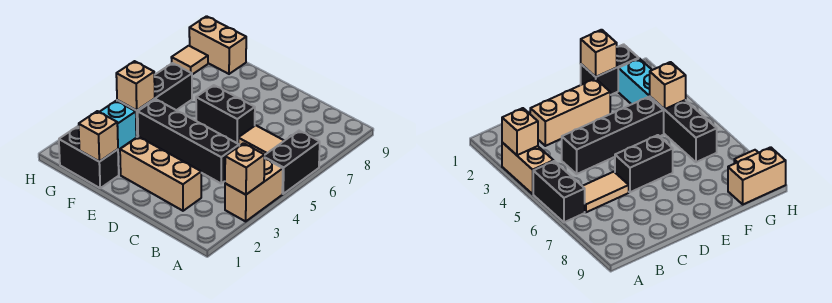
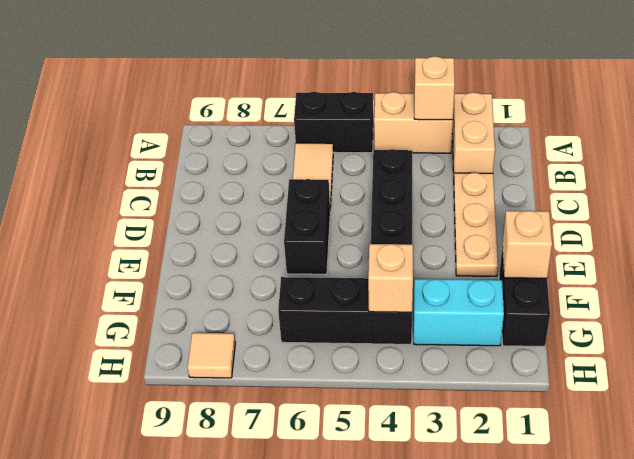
tan 1x3 brick [120,137,201,211] -> tan 1x3 plate [454,173,498,276]
tan 1x2 brick [189,16,246,74] -> tan 1x2 brick moved to [452,92,495,173]

